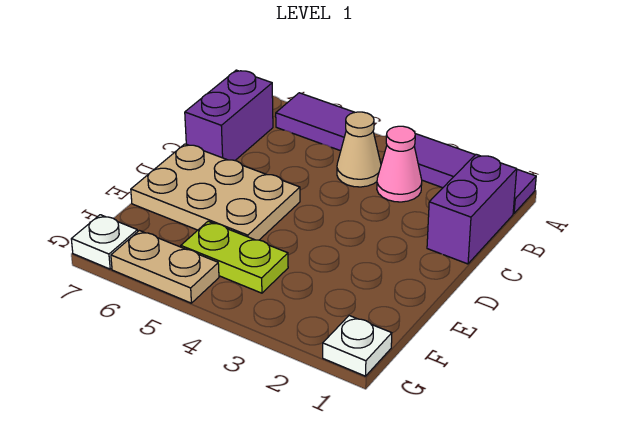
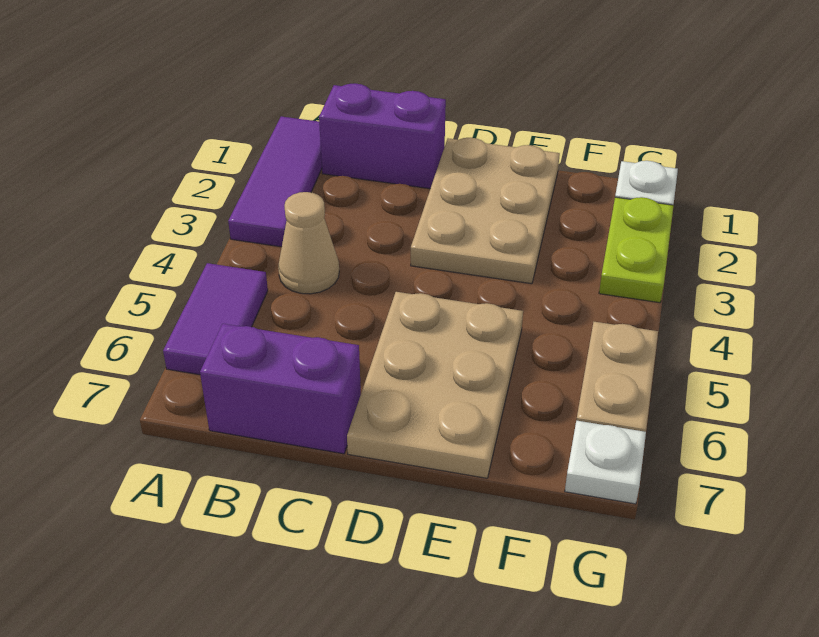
pink 1x1 cone [377,126,422,202] -> none
none -> tan 2x3 plate [411,138,560,284]
lime 1x2 plate [181,221,288,293] -> lime 1x2 plate moved to [599,197,673,303]

